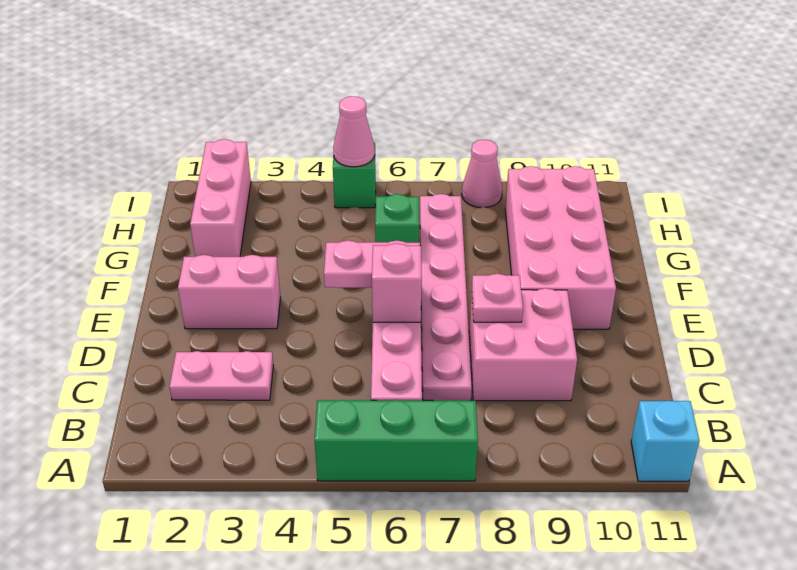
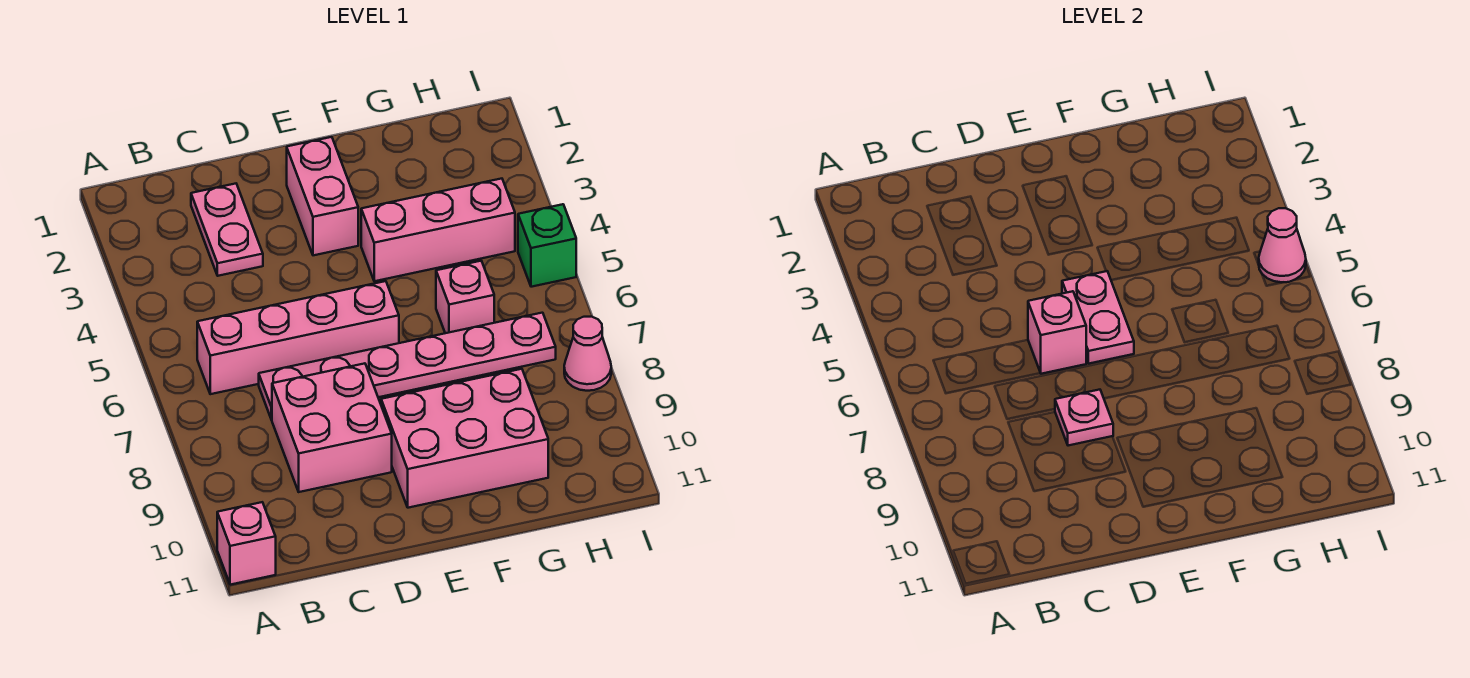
green 1x3 brick [315,400,478,481] -> none
cyan 1x1 brick [631,401,699,481] -> pink 1x1 brick [217,502,276,585]
pink 2x4 brick [505,166,616,329] -> pink 2x3 brick [381,369,548,508]
pink 1x3 brick [190,139,251,257] -> pink 1x3 brick moved to [361,179,515,281]
green 1x1 brick [375,194,419,243] -> pink 1x1 brick [436,261,494,333]

